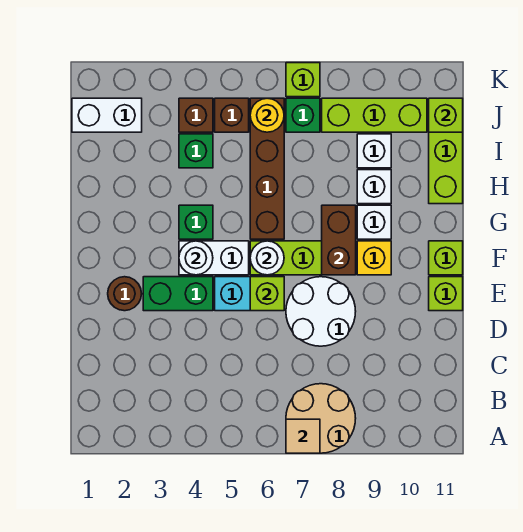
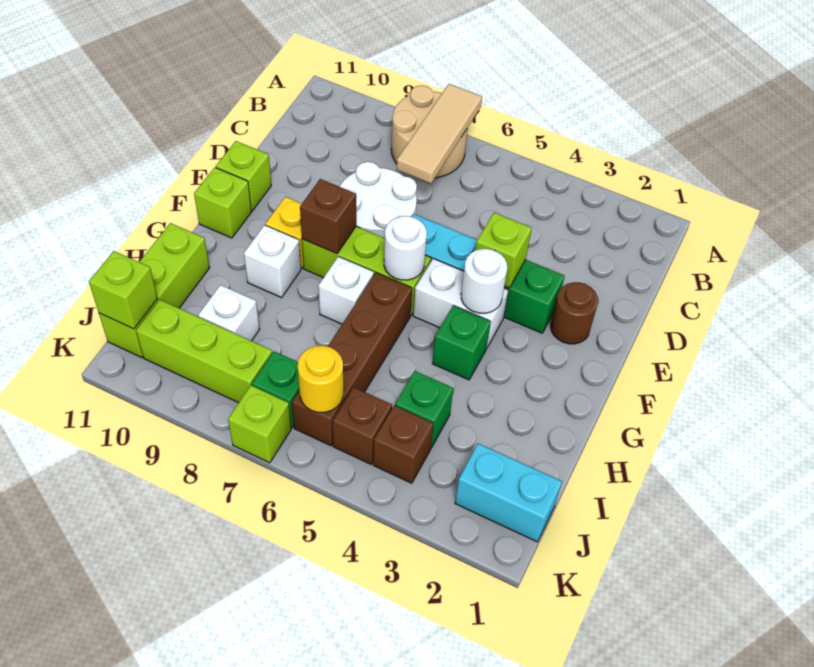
tan 1x1 tile [286,419,320,453] -> tan 1x3 tile [397,84,482,183]
lime 1x1 brick [250,277,284,311] -> lime 1x1 brick moved to [475,213,532,288]
brown 1x2 brick [322,205,356,275] -> brown 1x1 brick [300,179,356,254]
white 1x1 brick [357,170,391,204] -> white 1x1 brick moved to [318,257,374,324]
white 1x2 brick [72,98,142,132] -> cyan 1x2 brick [455,443,562,542]

